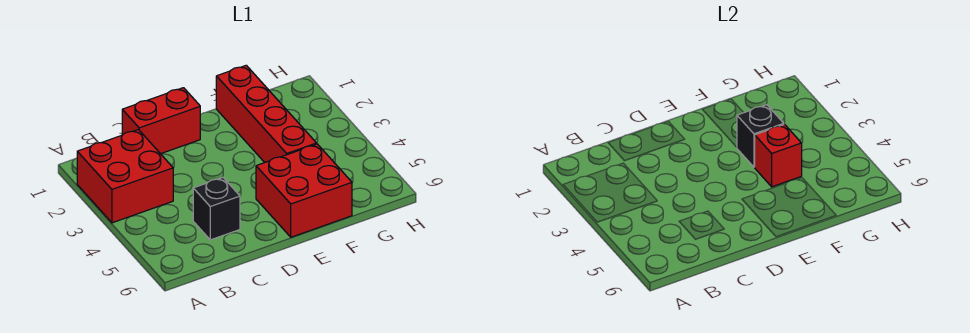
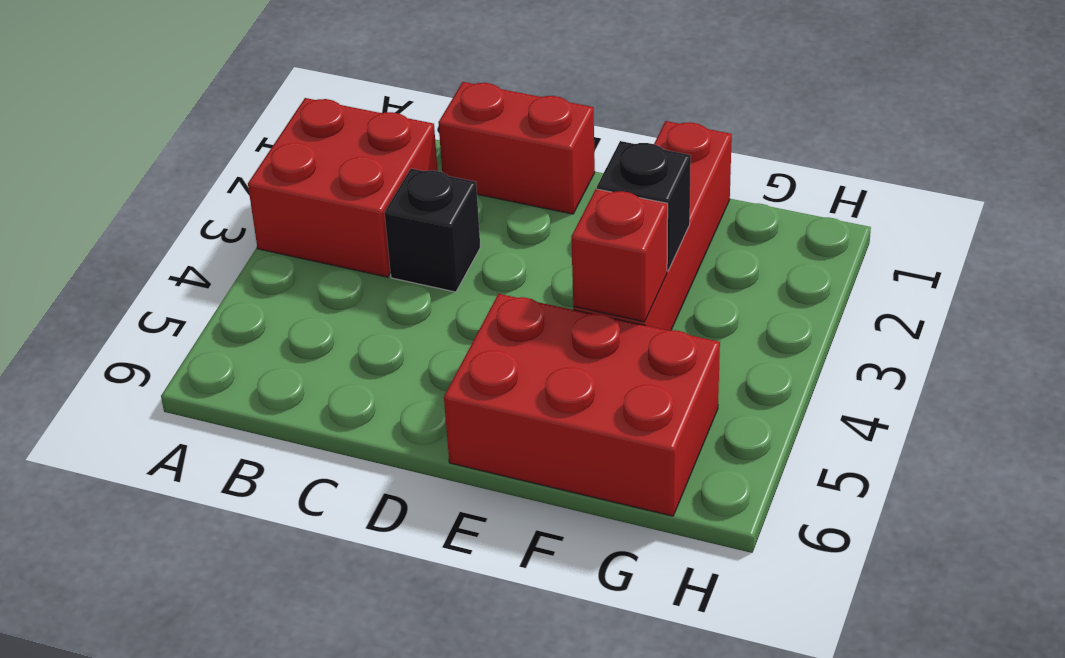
black 1x1 brick [193,177,240,240] -> black 1x1 brick moved to [385,169,480,292]
red 2x2 brick [256,144,352,237] -> red 2x3 brick [444,294,720,516]

